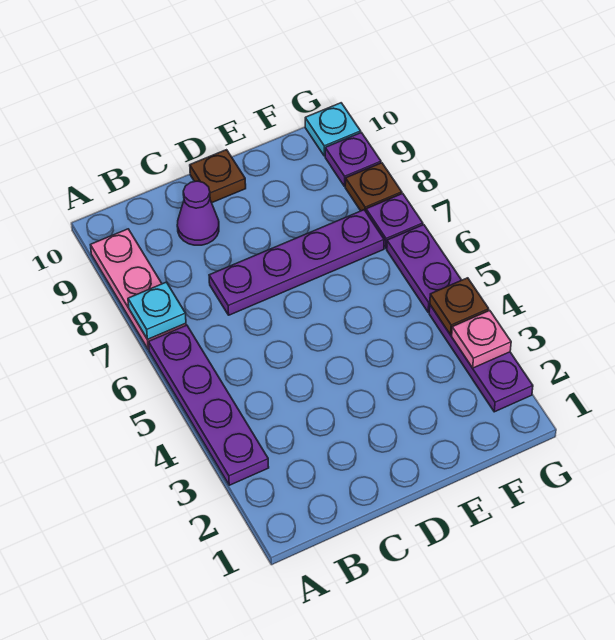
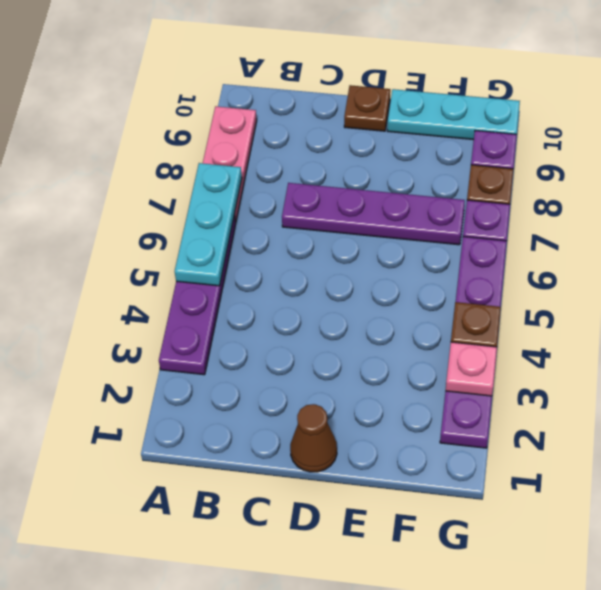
cyan 1x1 plate [128,282,186,340] -> cyan 1x3 plate [175,163,242,286]
purple 1x1 cone [177,181,219,245] -> none
none -> brown 1x1 cone [290,404,337,472]
cyan 1x1 plate [305,103,361,156] -> cyan 1x3 plate [387,89,520,140]

